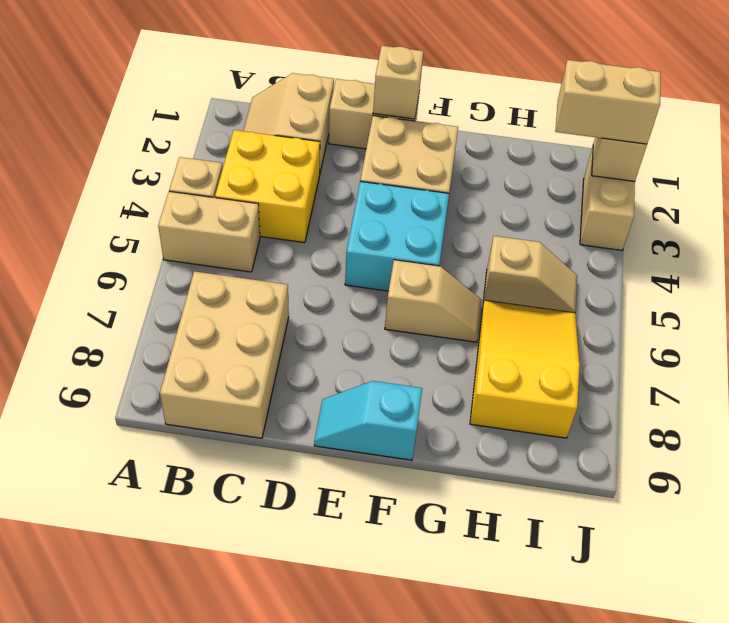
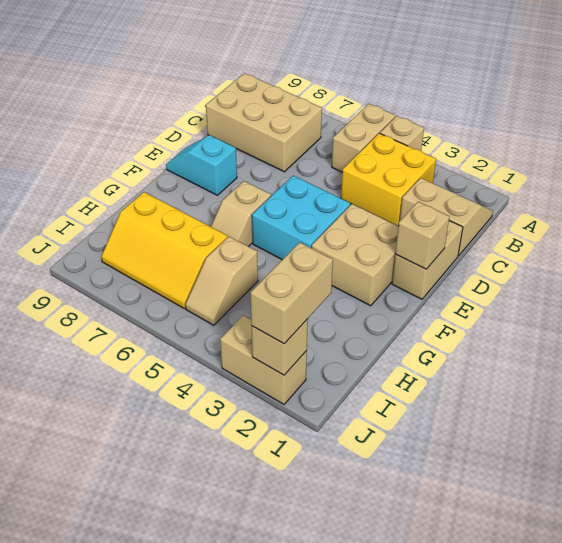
cyan 1x2 slope [314,381,422,460] -> cyan 1x2 slope turned to [166,135,237,195]
yellow 2x3 slope [470,300,580,438] -> yellow 2x3 slope turned to [101,192,227,309]

